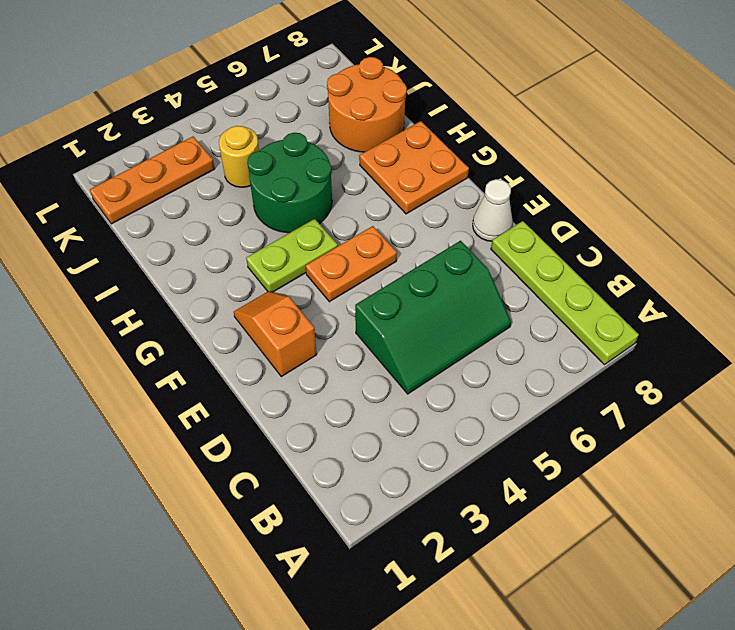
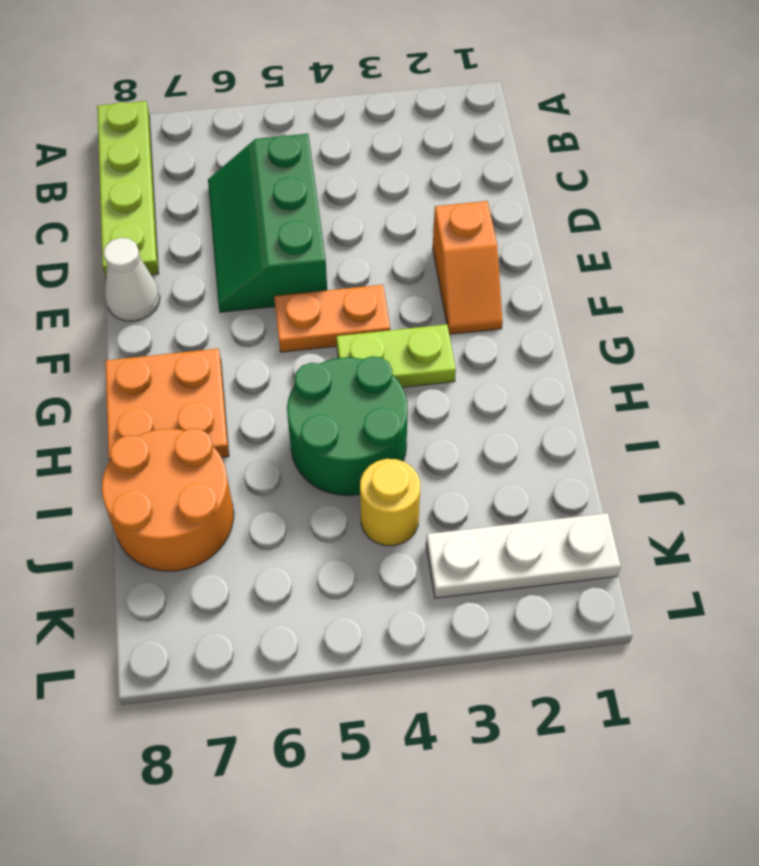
green 2x3 slope [355,241,511,394] -> green 2x3 slope turned to [208,134,327,312]
orange 1x3 plate [90,137,215,224] -> white 1x3 plate [426,513,621,598]

